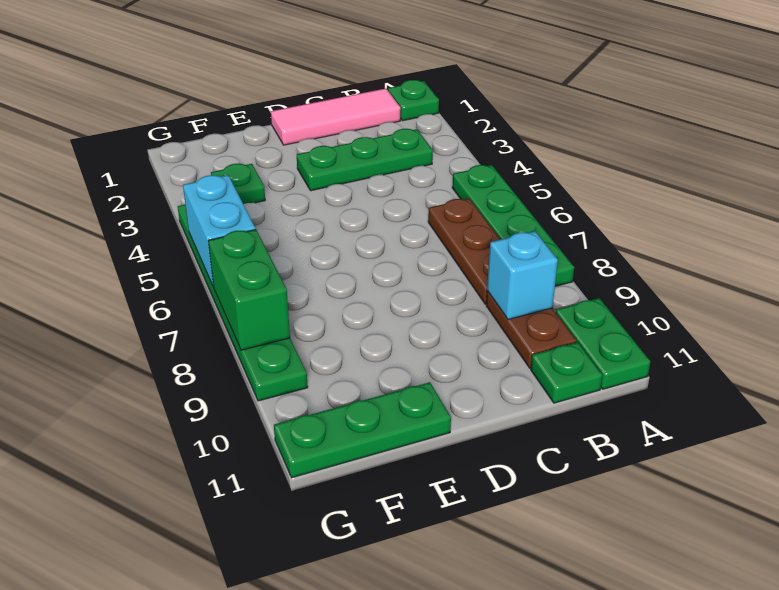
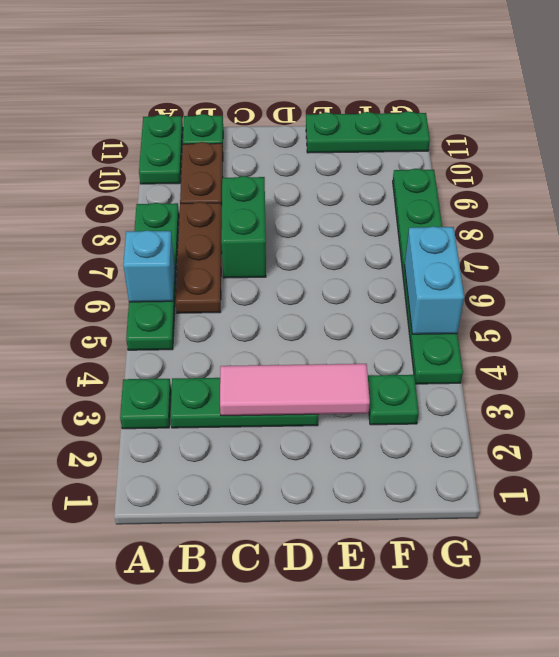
green 1x1 plate [388,80,439,121] -> green 1x1 plate moved to [120,379,171,429]
pink 1x3 tile [271,89,401,145] -> pink 1x3 tile moved to [220,364,370,416]
cyan 1x1 brick [487,231,558,320] -> cyan 1x1 brick moved to [123,230,175,302]
green 1x2 brick [208,230,290,350] -> green 1x2 brick moved to [221,176,266,278]

